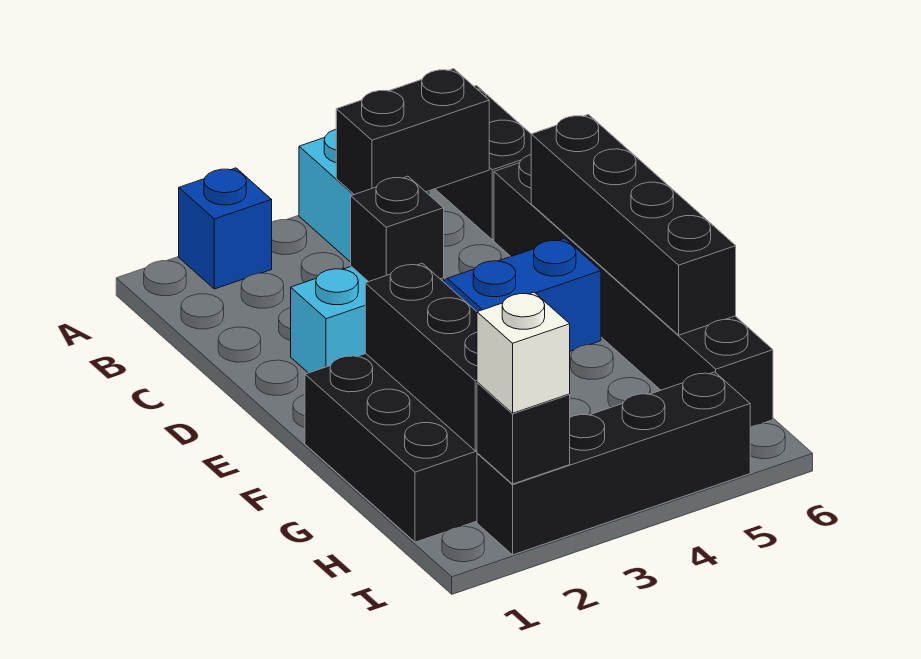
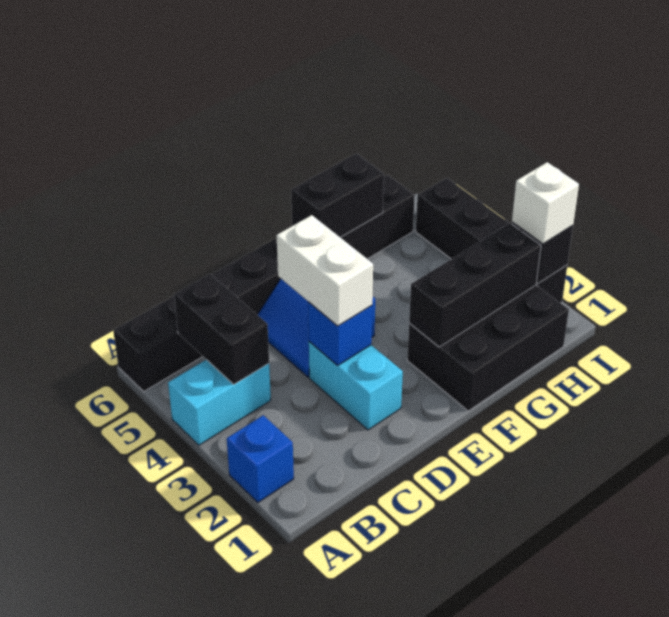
black 1x1 brick [351,176,444,282] -> blue 1x1 brick [308,302,372,366]
none -> white 1x2 brick [277,215,373,326]
black 1x4 brick [531,114,736,335] -> black 1x2 brick [291,153,384,237]

